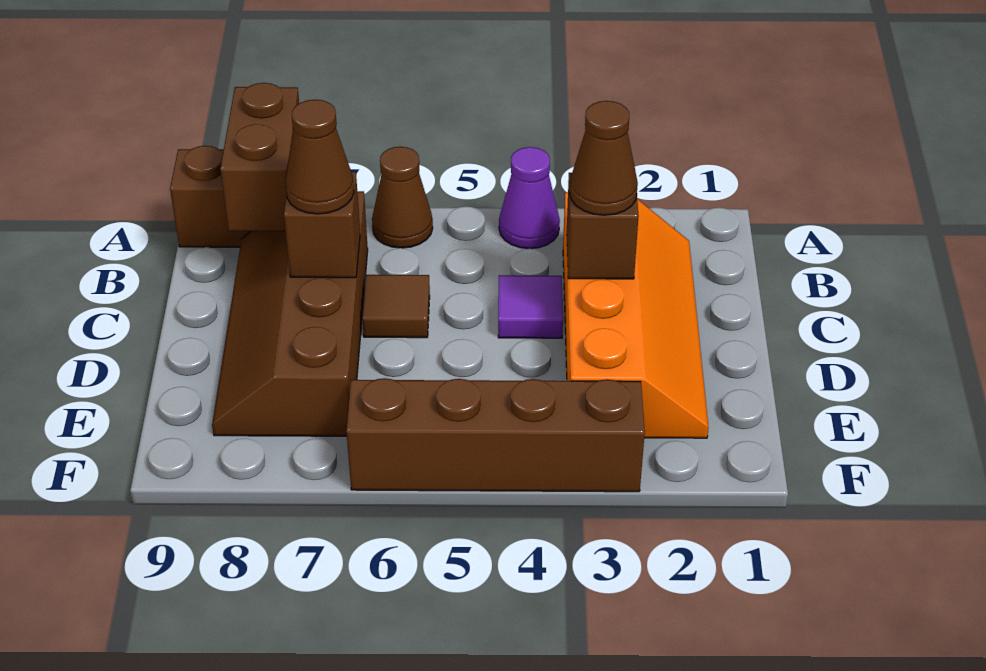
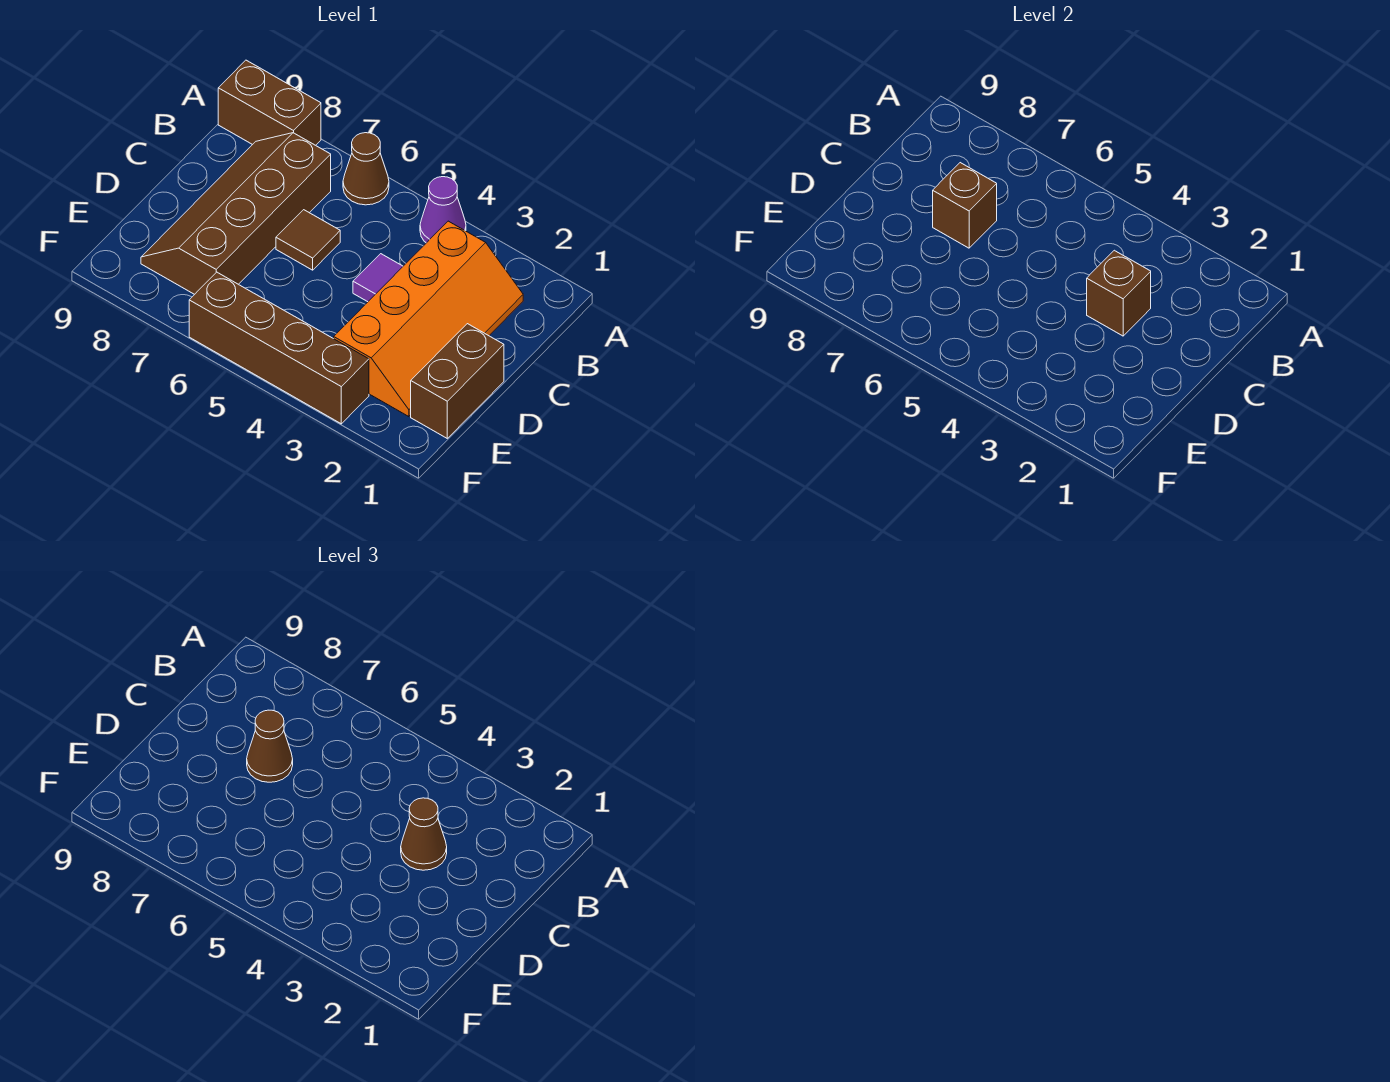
brown 1x2 brick [220,83,299,232] -> brown 1x2 brick moved to [411,324,504,438]

